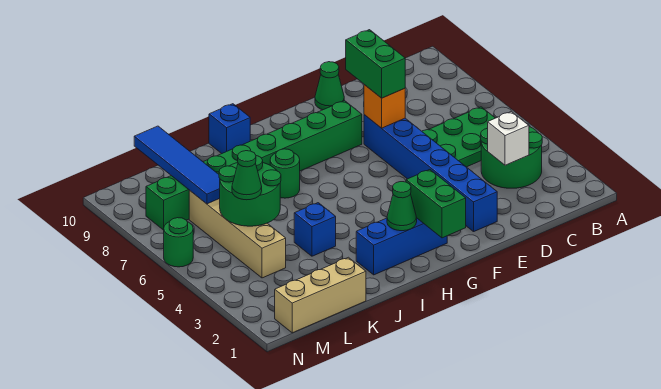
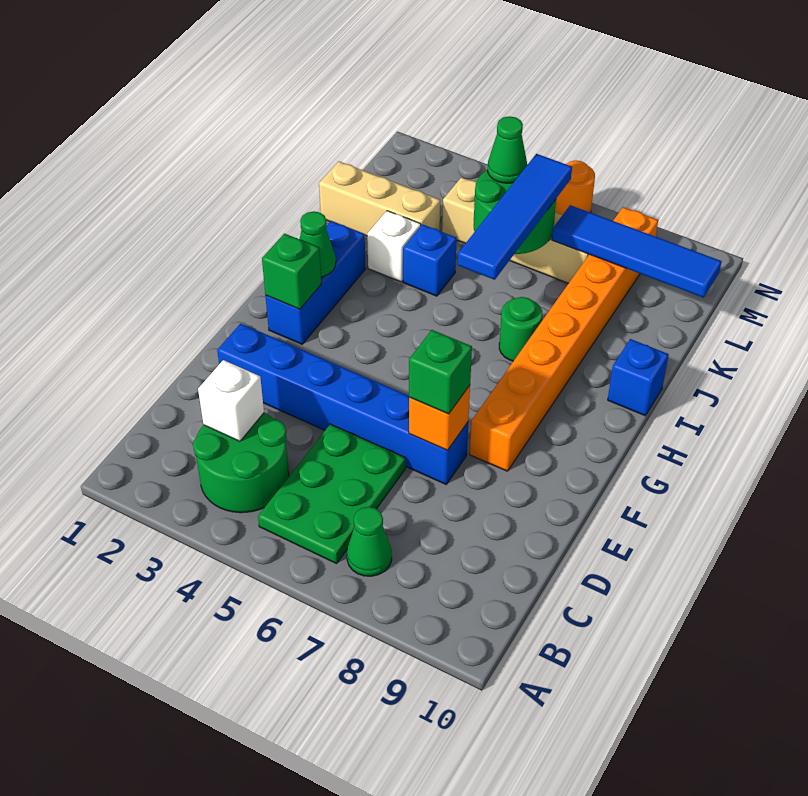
green 1x2 brick [346,30,405,98] -> green 1x1 brick [409,330,472,414]
green 1x1 cone [315,62,344,110] -> green 1x1 cone moved to [347,507,392,576]
green 1x8 brick [146,101,362,230] -> orange 1x8 brick [470,207,658,471]
green 1x2 brick [406,170,466,238] -> green 1x1 brick [262,234,321,309]
none -> blue 1x4 tile [458,154,572,280]
none -> white 1x1 brick [367,211,421,282]
tan 1x3 brick [275,257,366,333] -> tan 1x3 brick turned to [319,161,440,236]
green 1x1 round brick [164,218,193,267] -> orange 1x1 round brick [555,161,595,215]

